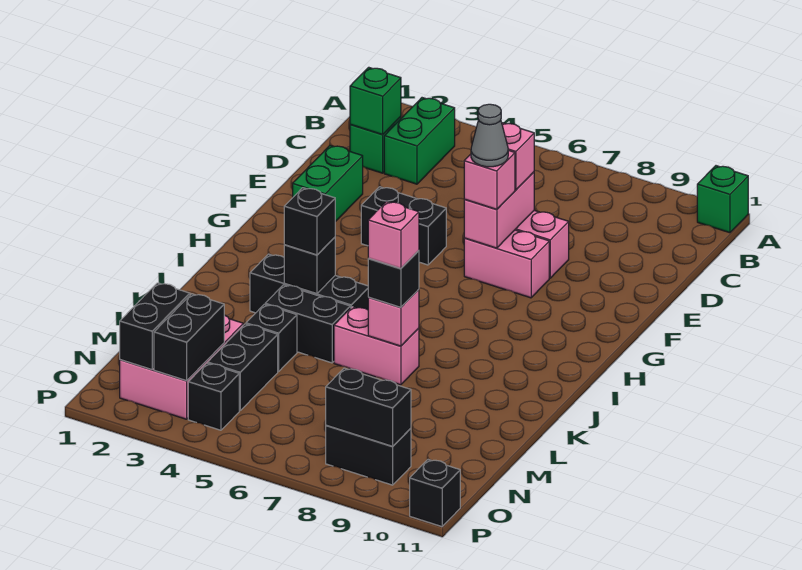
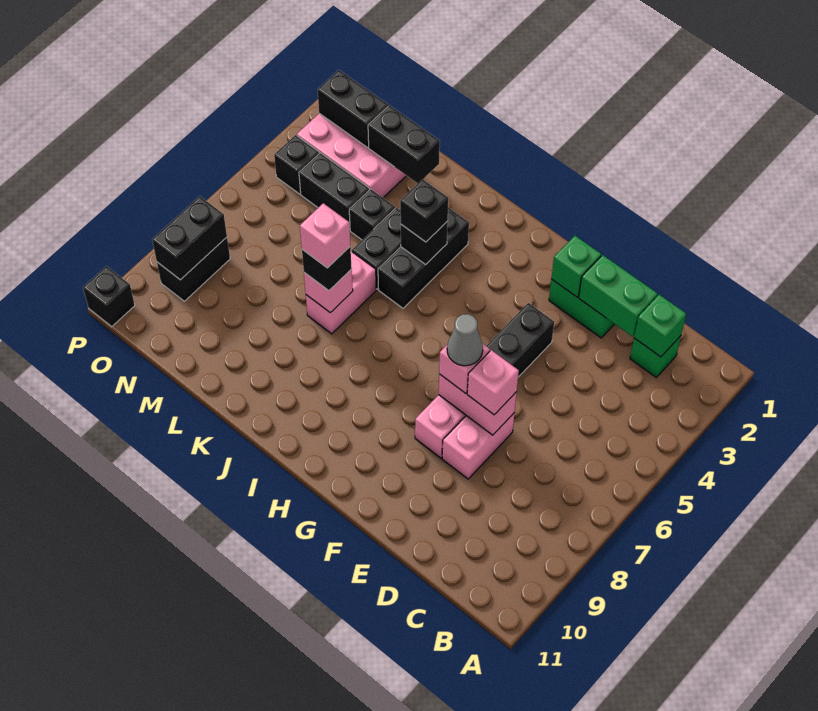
green 1x1 brick [697,166,748,233] -> green 1x1 brick moved to [551,236,601,297]
green 1x2 brick [384,98,455,184] -> green 1x2 brick moved to [579,255,658,337]
black 1x2 brick [154,294,224,381] -> black 1x2 brick moved to [368,105,440,183]

